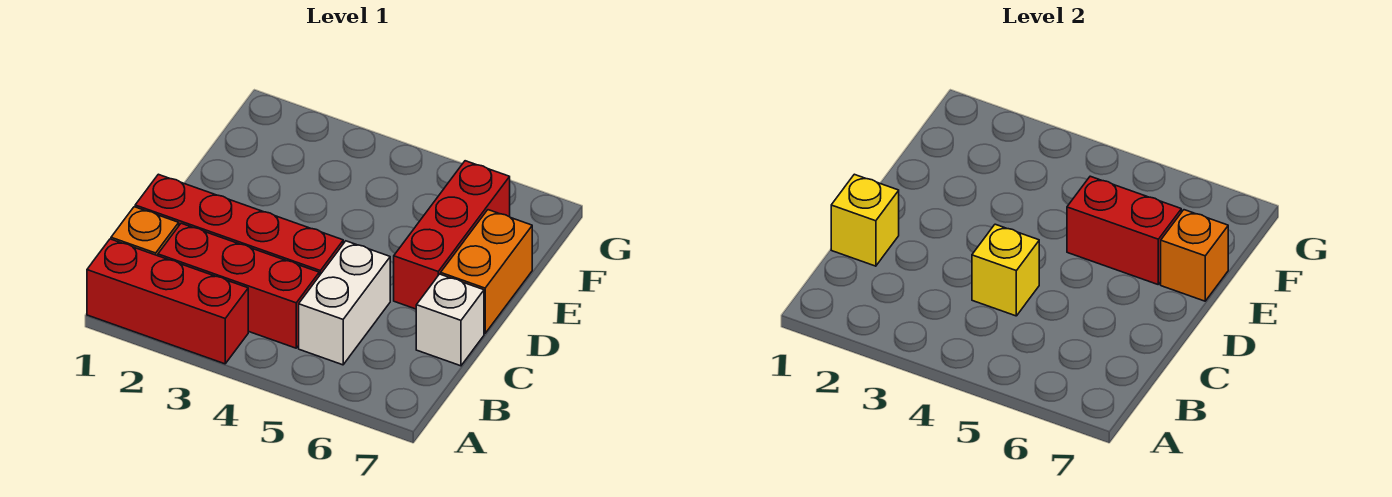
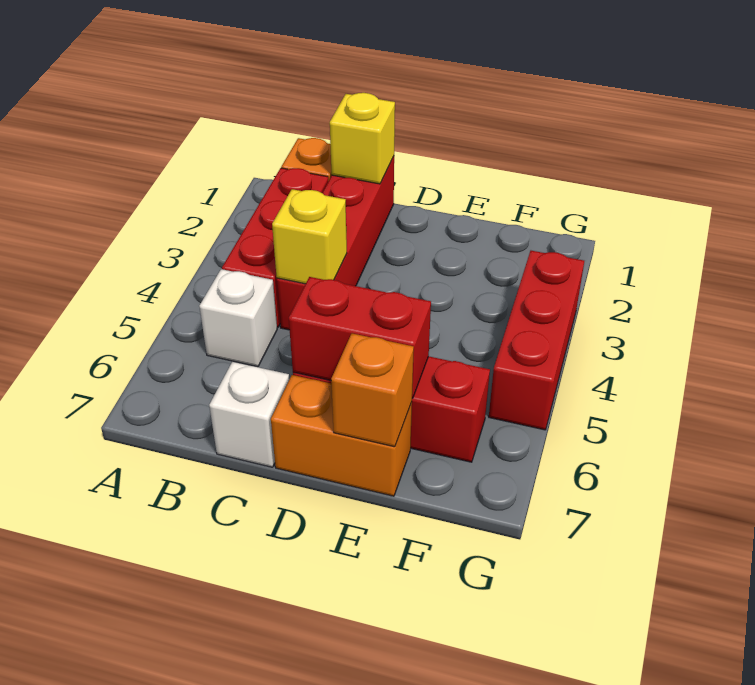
red 1x3 brick [87,239,248,364] -> red 1x3 brick moved to [489,251,584,430]
white 1x2 brick [299,241,390,365] -> white 1x1 brick [199,269,277,367]
red 1x2 brick [1067,176,1181,284] -> red 1x2 brick turned to [289,277,431,398]

